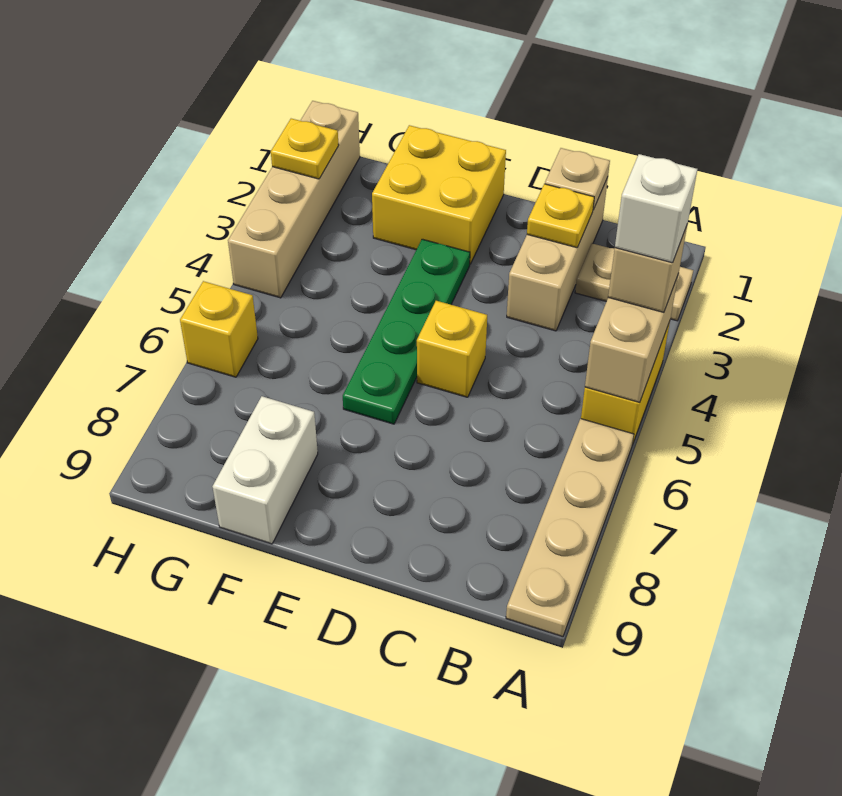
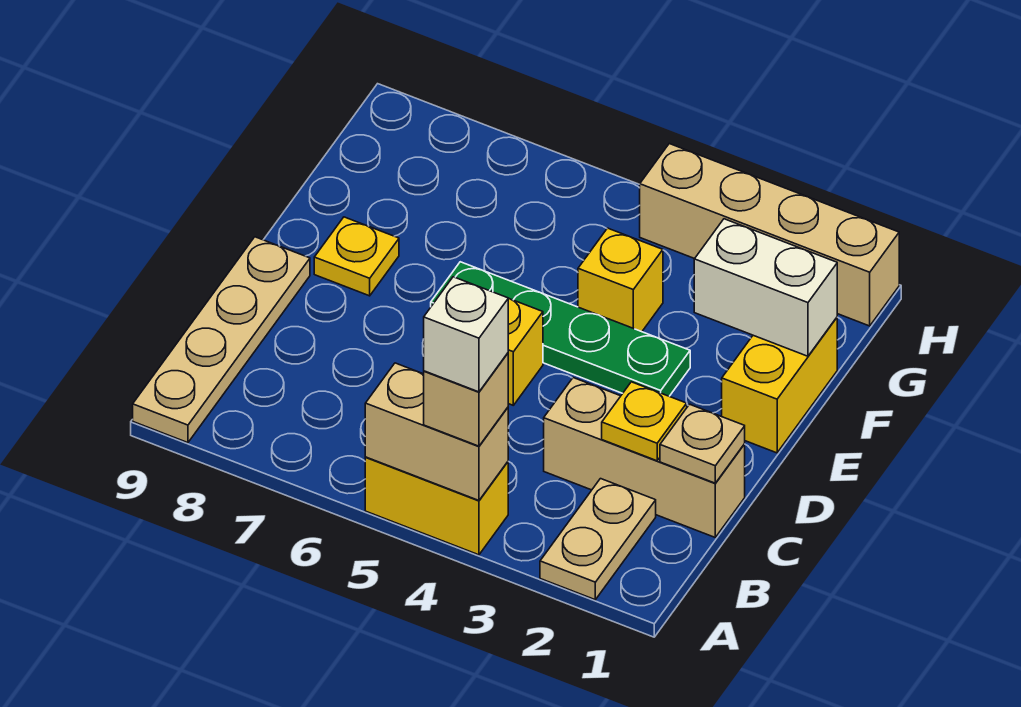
tan 1x4 plate [506,419,634,637] -> tan 1x4 plate turned to [133,237,310,443]
yellow 2x2 brick [372,125,506,264] -> yellow 1x2 brick [722,318,837,453]
white 1x2 brick [213,396,318,544] -> white 1x2 brick moved to [694,219,837,356]
yellow 1x1 plate [271,119,339,179] -> yellow 1x1 plate moved to [314,217,399,296]
yellow 1x1 brick [180,281,258,377] -> yellow 1x1 brick moved to [578,228,663,332]

